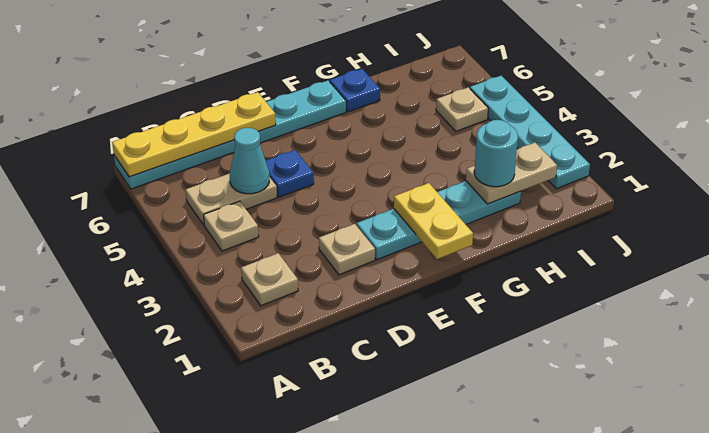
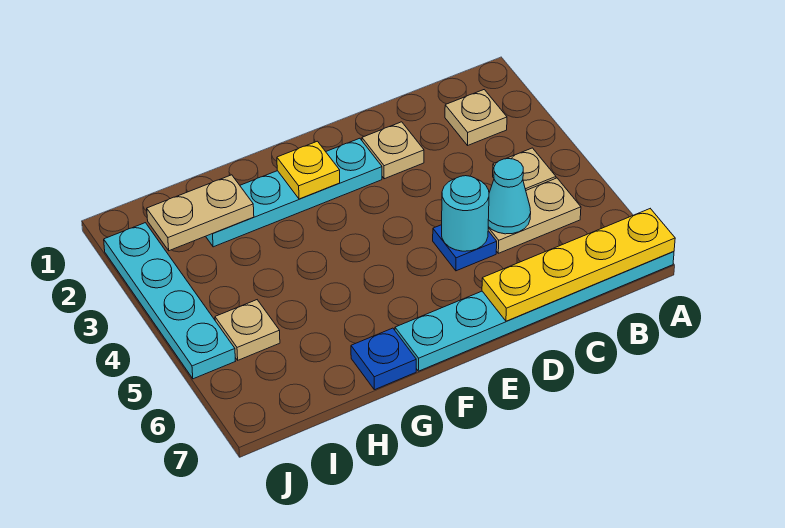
yellow 1x2 plate [394,183,473,259] -> yellow 1x1 plate [277,141,340,199]
cyan 1x1 round brick [474,120,518,187] -> cyan 1x1 round brick moved to [442,176,489,251]

